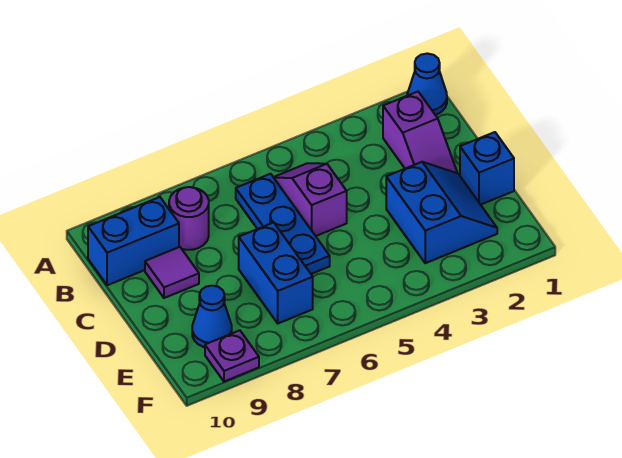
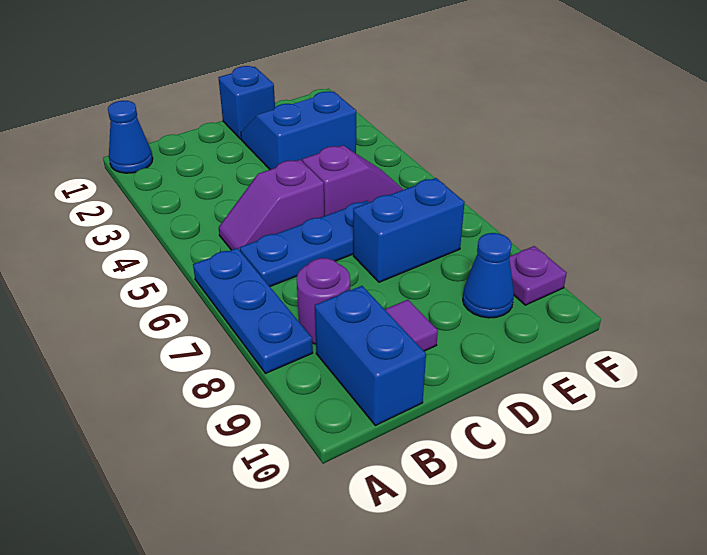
none -> blue 1x3 plate [193,248,313,374]
purple 1x2 slope [383,92,457,173] -> purple 1x2 slope moved to [302,145,403,216]

